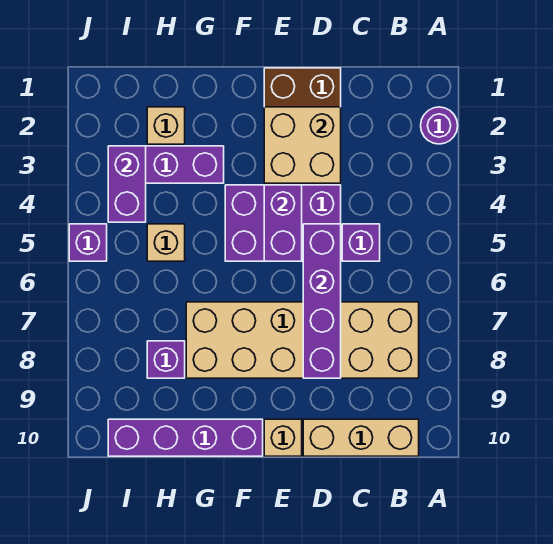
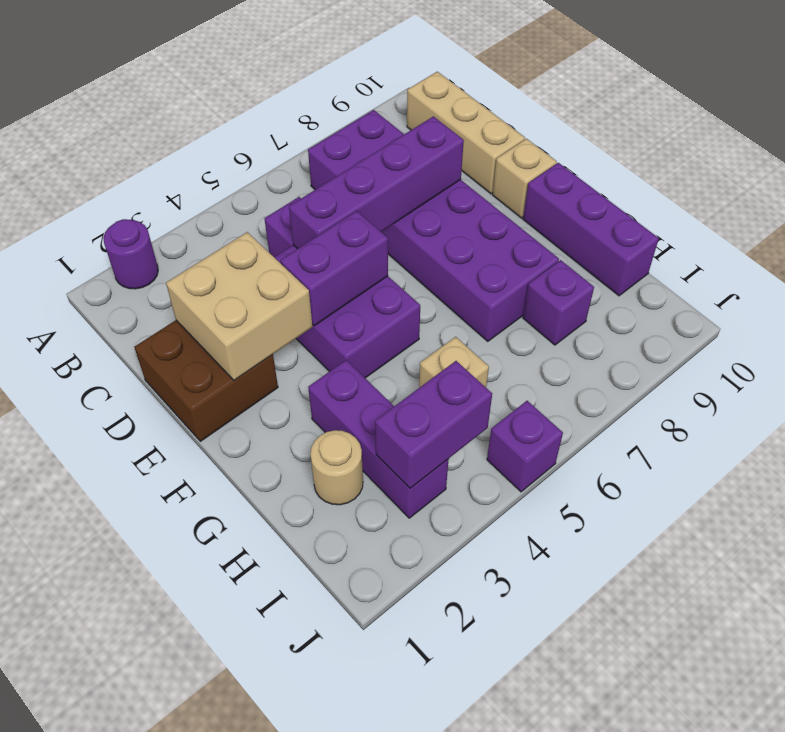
tan 2x6 brick [186,302,419,378] -> purple 2x6 brick [308,110,559,341]
purple 1x4 brick [108,419,263,456] -> purple 1x3 brick [523,163,659,296]
tan 1x1 brick [147,107,185,144] -> tan 1x1 round brick [310,430,363,505]

